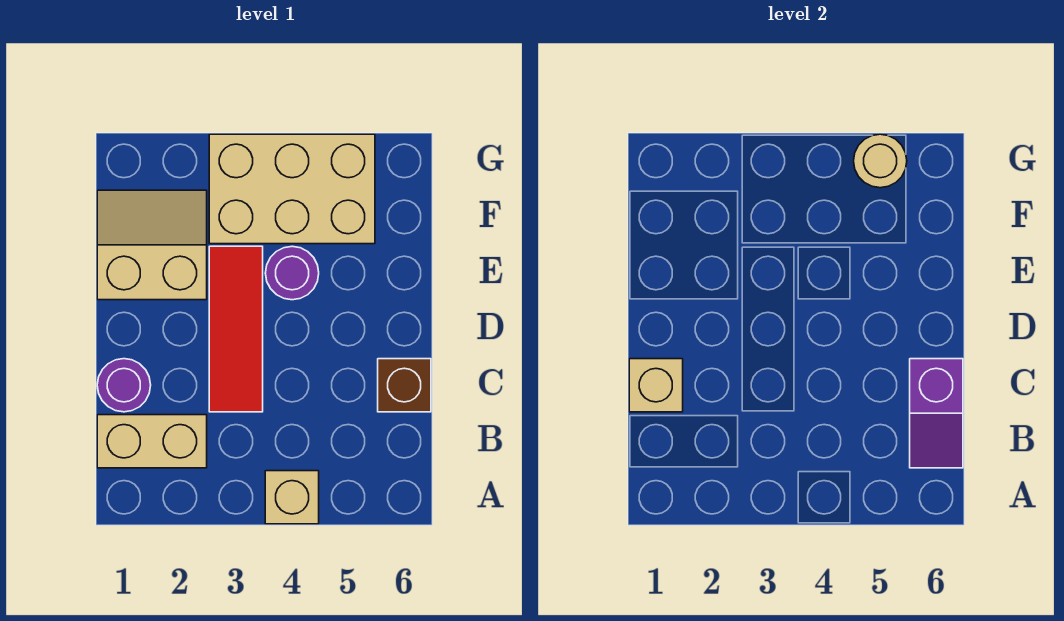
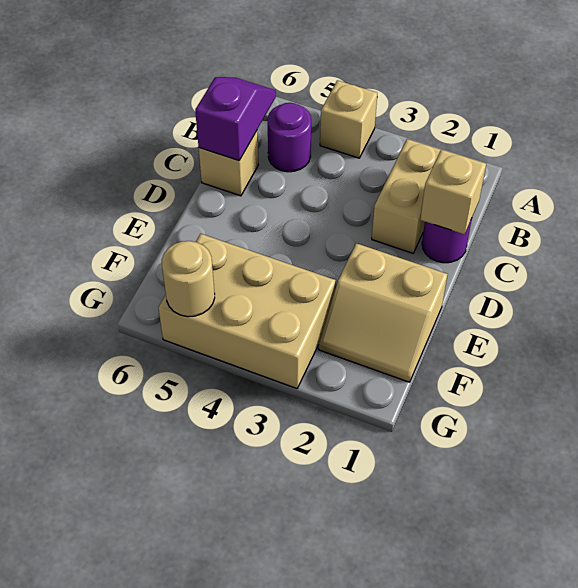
tan 1x2 brick [97,415,207,468] -> tan 1x2 brick turned to [372,139,441,253]
red 1x3 tile [209,246,263,412] -> none
brown 1x1 brick [378,359,431,412] -> tan 1x1 brick [199,131,259,196]
purple 1x1 round brick [265,246,319,300] -> purple 1x1 round brick moved to [267,103,311,172]

